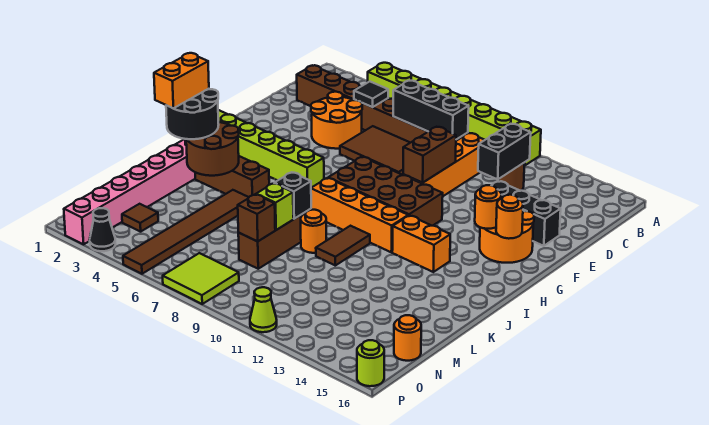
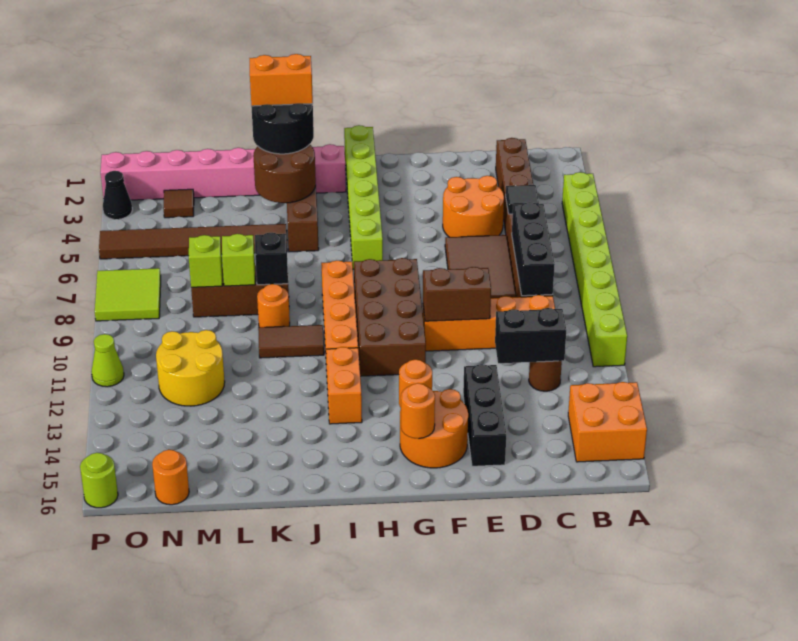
none -> orange 2x2 brick [568,382,647,462]
brown 1x1 brick [238,194,275,241] -> lime 1x1 brick [189,235,222,288]
none -> yellow 2x2 round brick [156,330,225,406]

